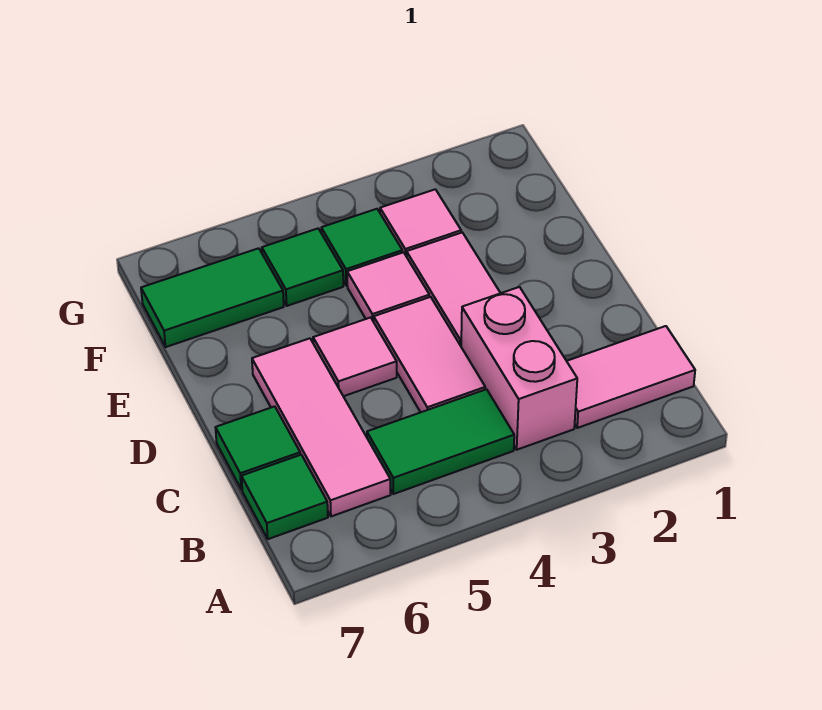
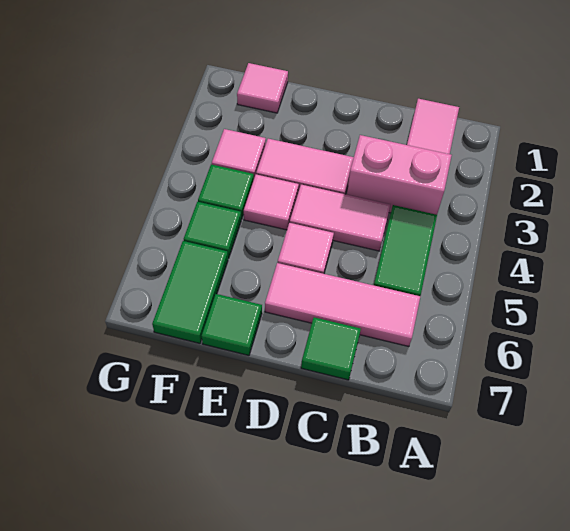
green 1x1 tile [241,455,328,539] -> green 1x1 tile moved to [202,294,262,355]
none -> pink 1x1 tile [237,63,288,113]

